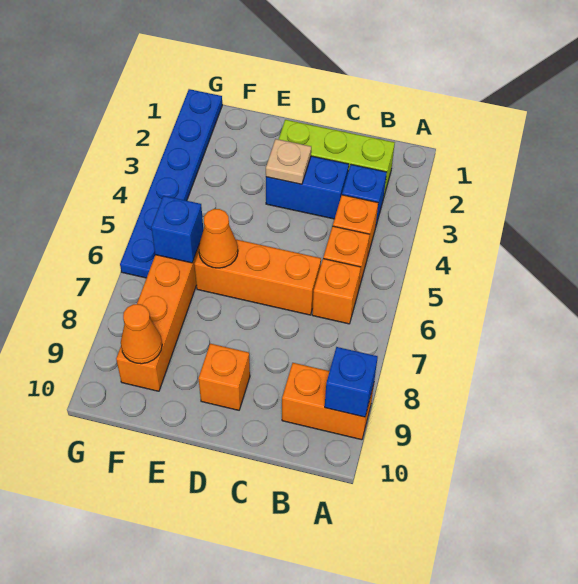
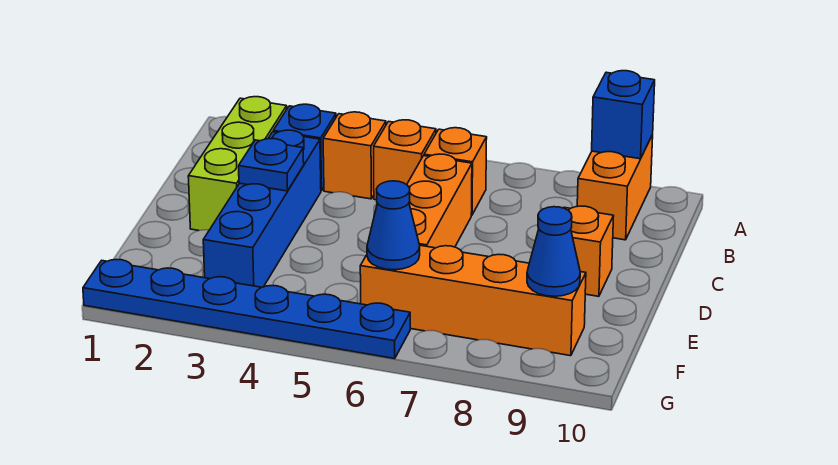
blue 1x2 brick [266,156,349,219] -> blue 1x4 brick [203,130,321,287]
tan 1x1 plate [266,139,311,184] -> blue 1x1 plate [239,139,304,191]
orange 1x1 cone [199,209,238,268] -> none
blue 1x1 brick [151,196,203,263] -> blue 1x1 cone [367,181,420,270]
orange 1x1 cone [121,304,162,364] -> blue 1x1 cone [527,207,580,296]

